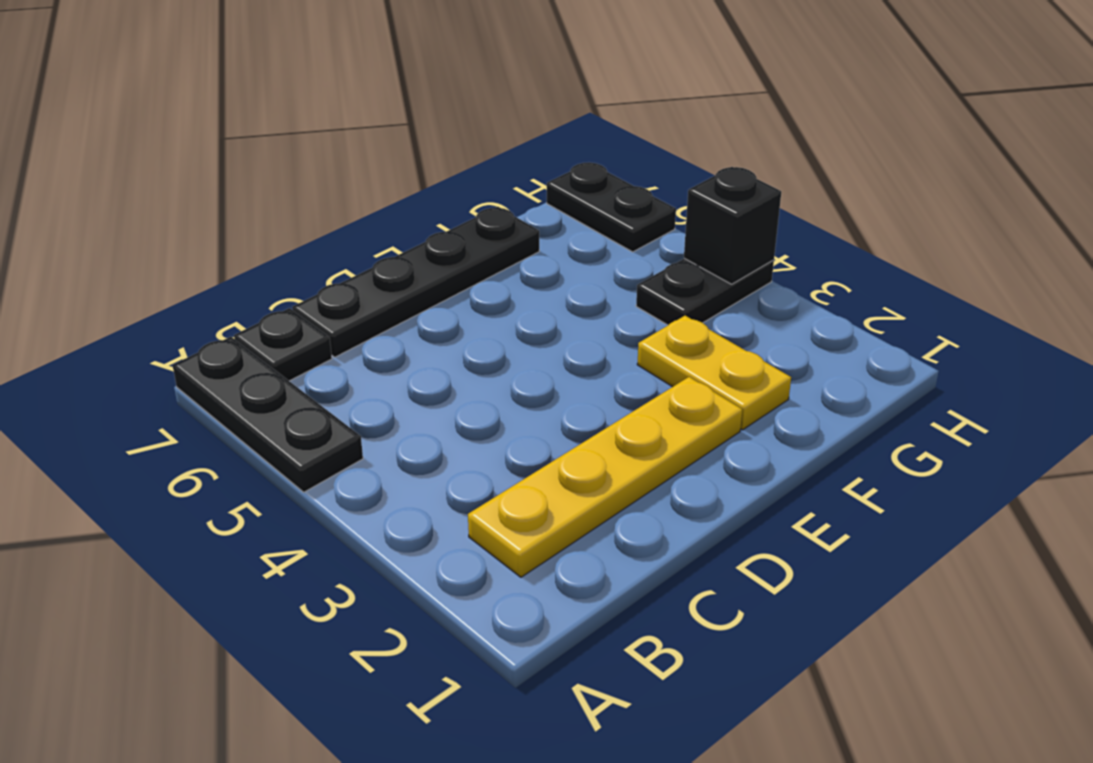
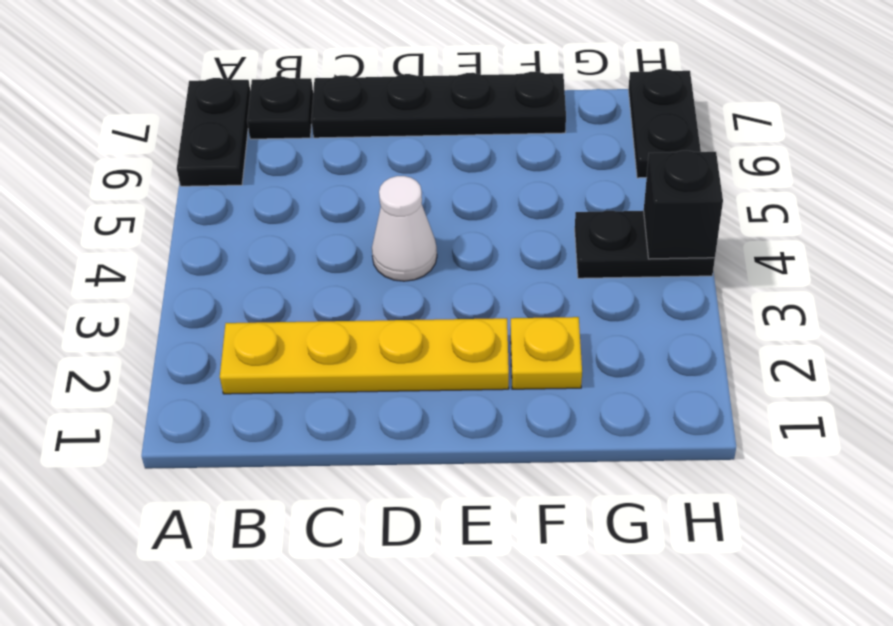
black 1x3 plate [173,337,363,492] -> black 1x2 plate [177,78,250,186]
none -> white 1x1 cone [372,176,437,281]
yellow 1x2 plate [637,316,791,430] -> yellow 1x1 plate [511,317,582,389]

